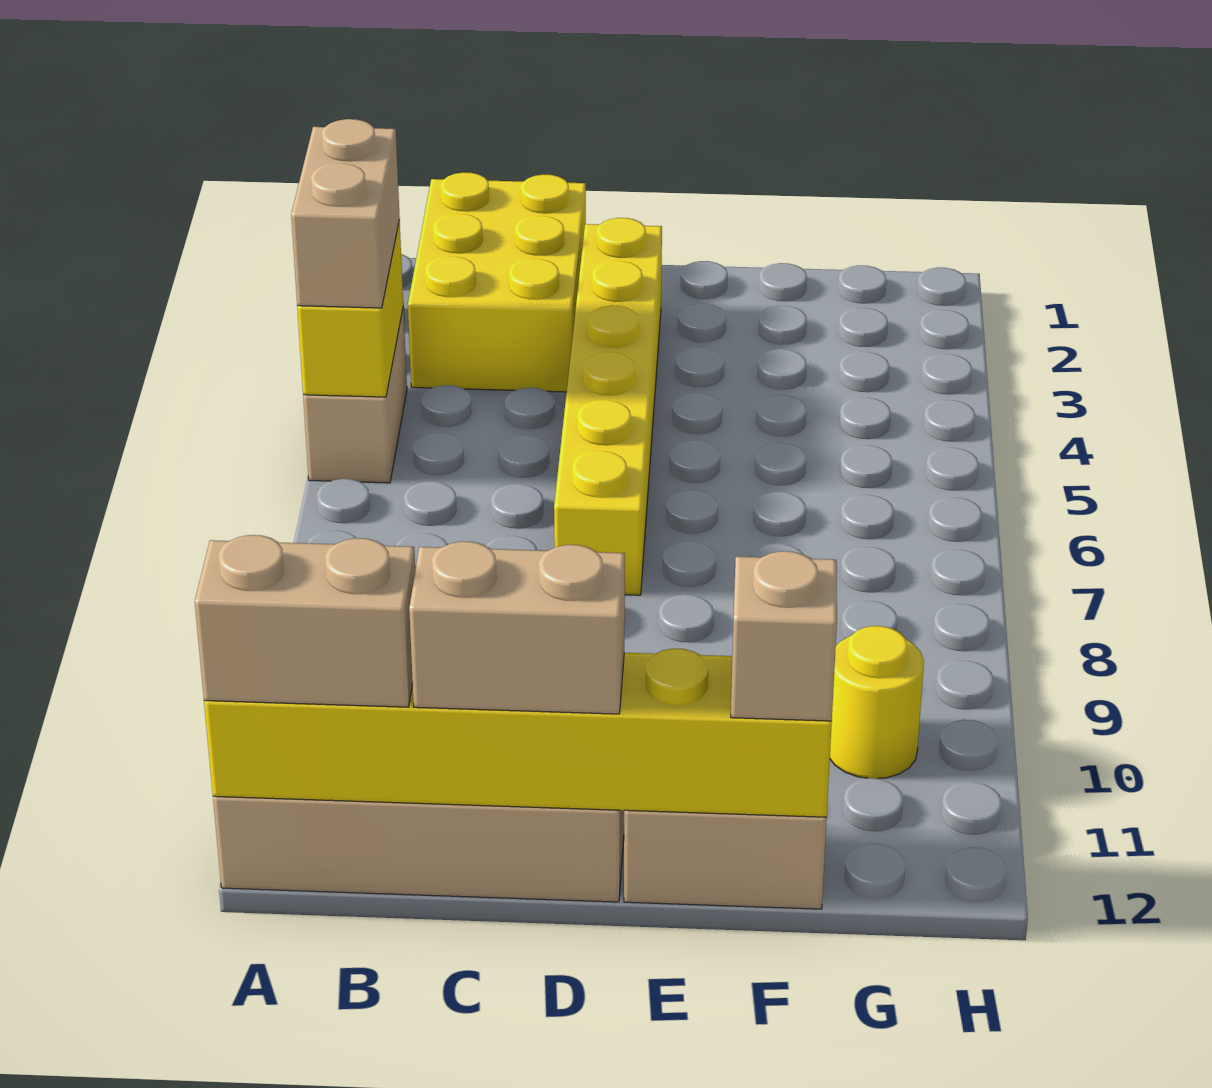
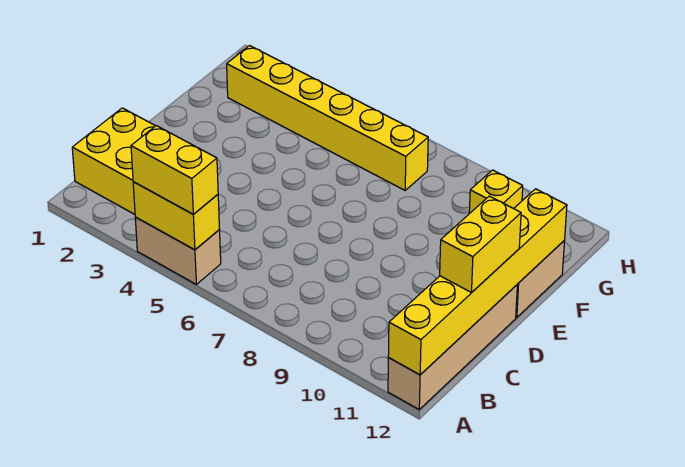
tan 1x2 brick [291,119,400,308] -> yellow 1x2 brick [131,126,218,214]
tan 1x2 brick [195,535,415,707] -> none
tan 1x2 brick [409,541,625,714] -> yellow 1x2 brick [440,196,521,293]
yellow 1x6 brick [554,218,662,595] -> yellow 1x6 brick moved to [227,46,428,190]
tan 1x1 brick [731,551,837,721] -> none
yellow 1x1 round brick [830,626,924,779] -> yellow 1x1 brick [469,170,523,214]

